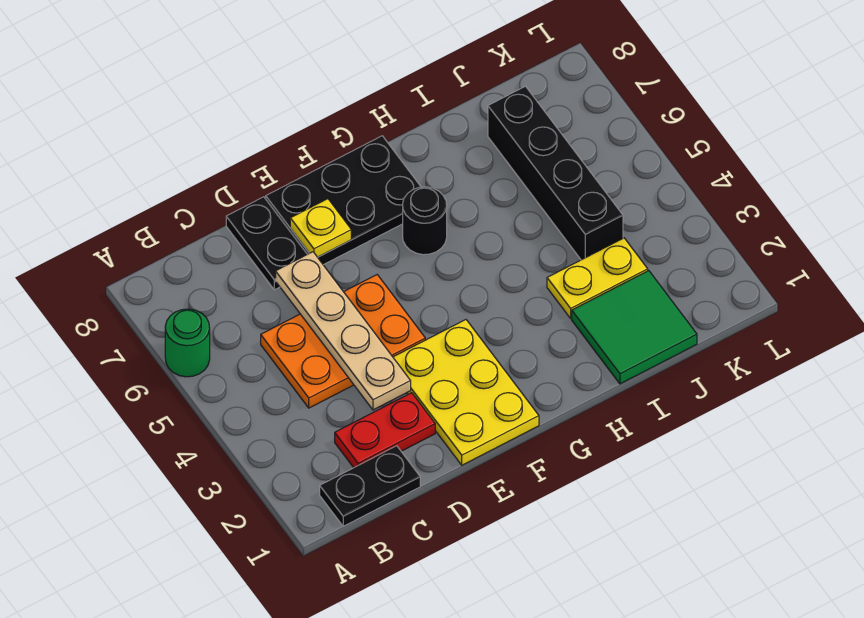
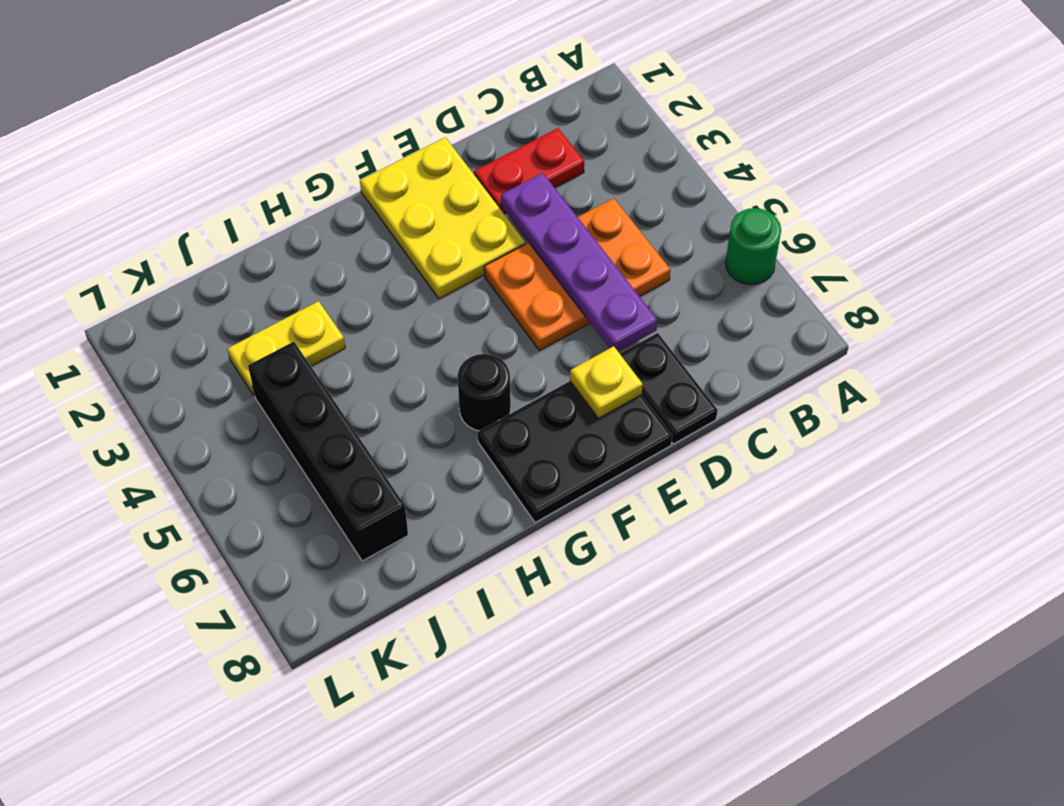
black 1x2 plate [320,446,420,526] -> none
tan 1x4 plate [276,252,411,410] -> purple 1x4 plate [501,173,657,351]
green 2x2 tile [572,271,697,384] -> none

